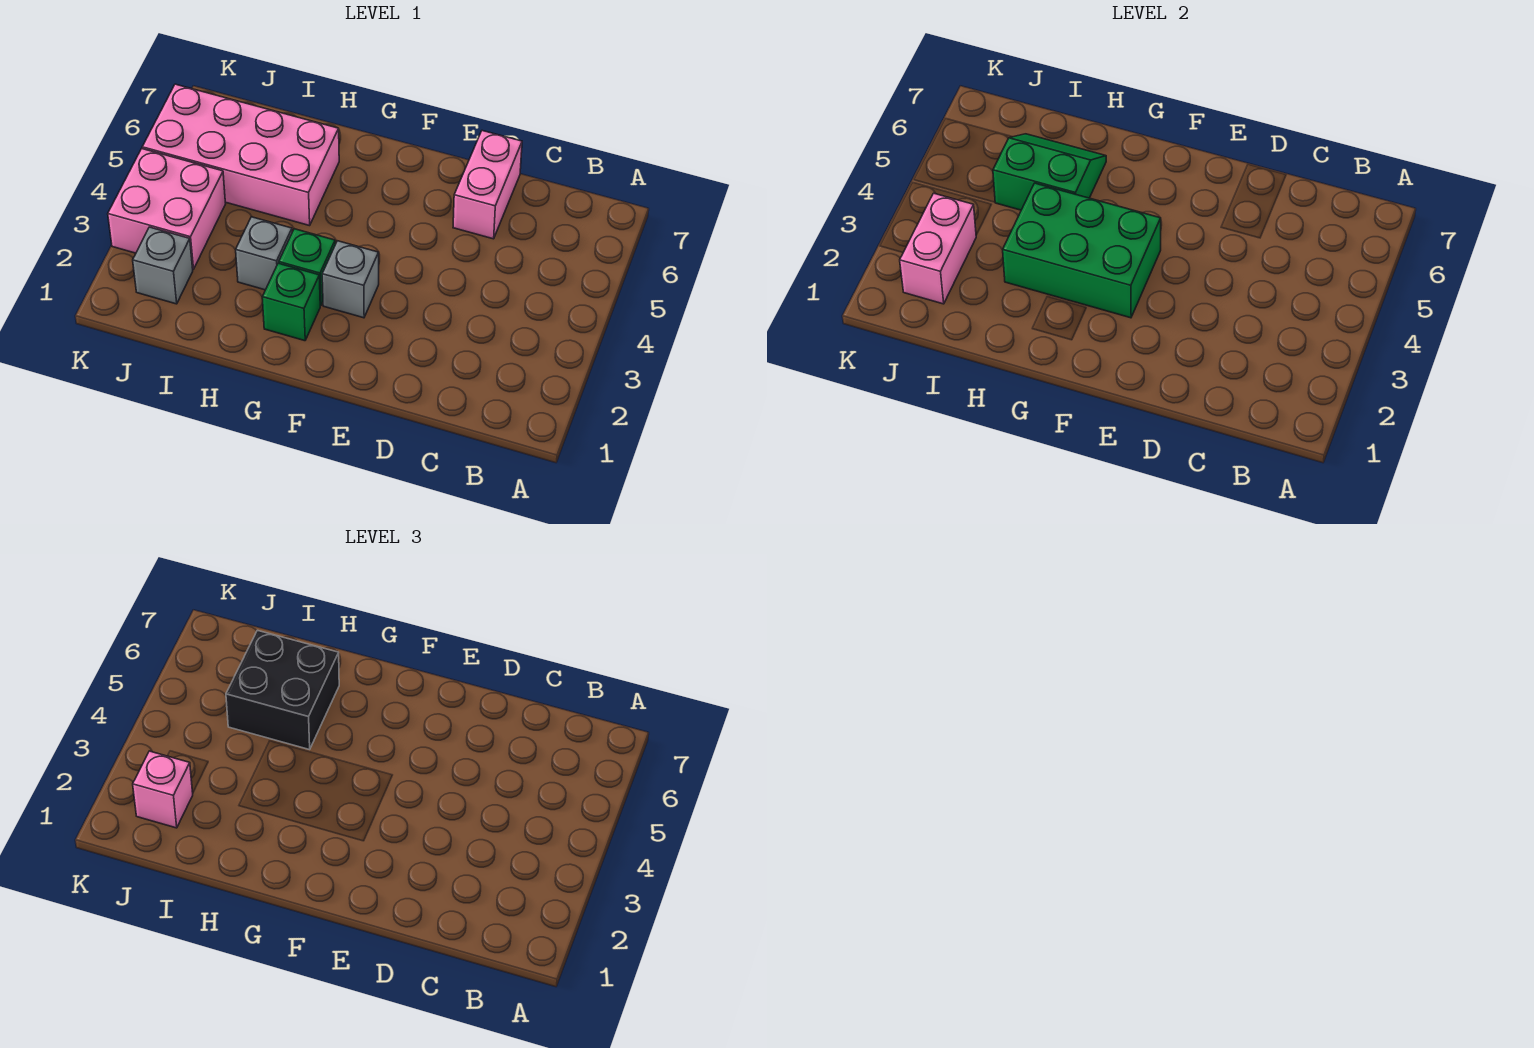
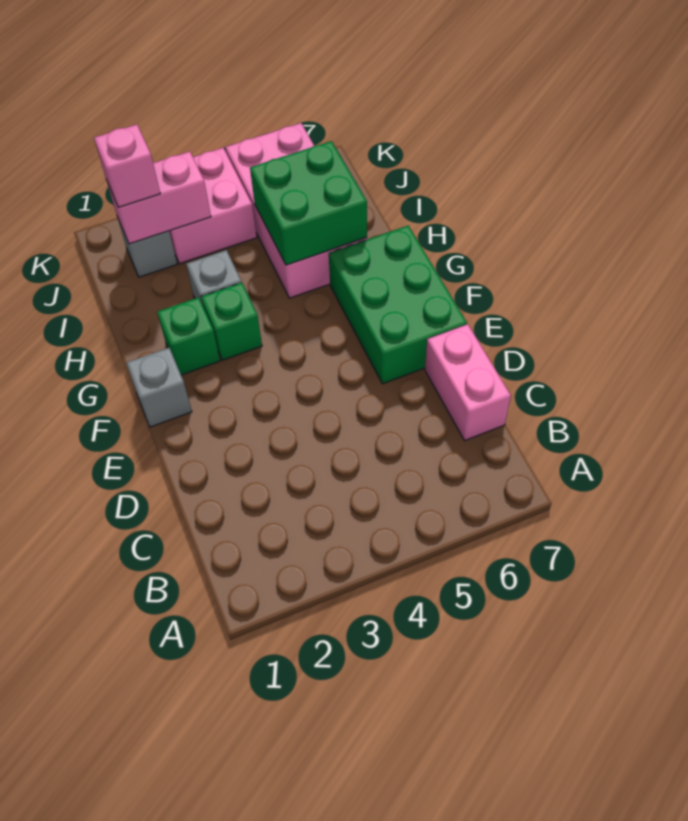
pink 1x2 brick [453,131,522,239] -> pink 1x2 brick turned to [425,324,511,440]
grey 1x1 brick [322,241,379,318] -> grey 1x1 brick moved to [126,348,192,427]
green 2x3 brick [1003,183,1161,318] -> green 2x3 brick moved to [329,226,467,384]
green 2x2 slope [993,134,1106,210] -> green 2x2 brick [250,141,367,265]
black 2x2 brick [226,630,339,750] -> none

